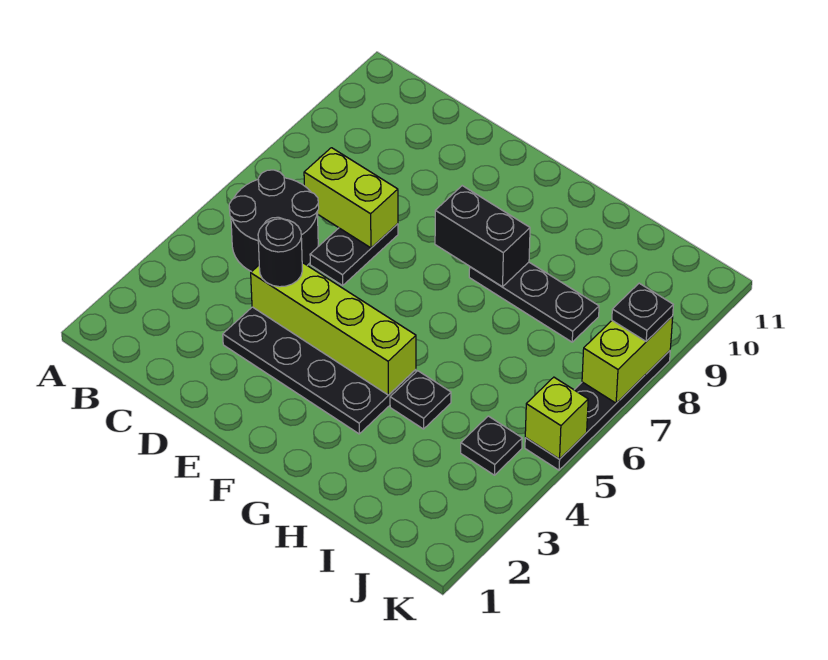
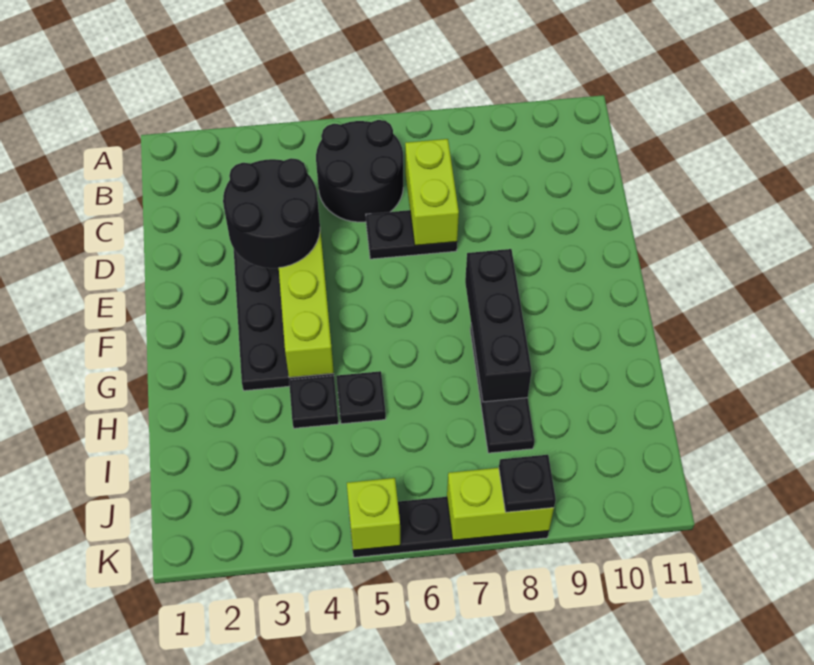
black 1x1 round brick [258,219,302,287] -> black 2x2 round brick [223,158,320,268]
black 1x2 brick [435,186,530,287] -> black 1x3 brick [465,249,532,402]
black 1x1 plate [461,416,522,475] -> black 1x1 plate moved to [336,371,386,424]

